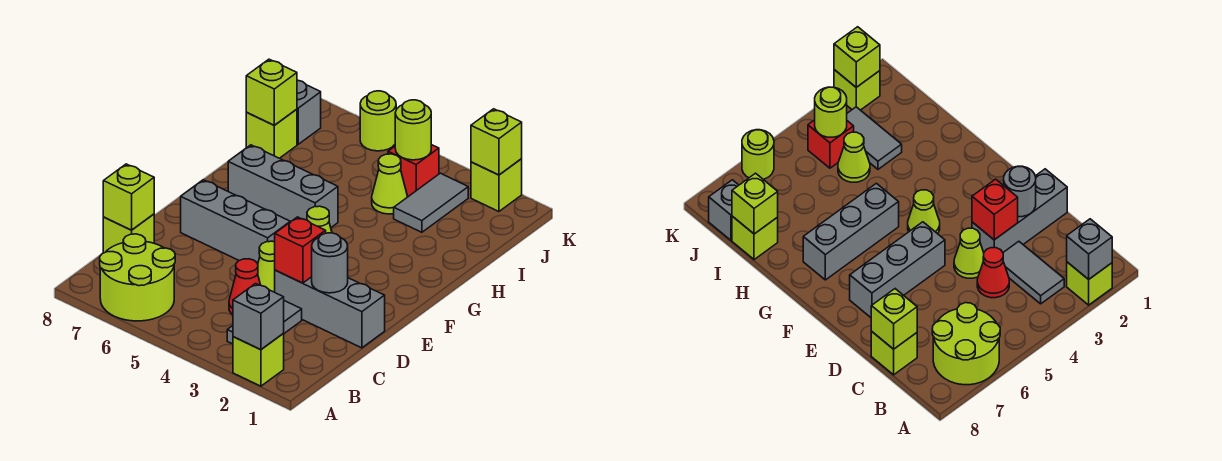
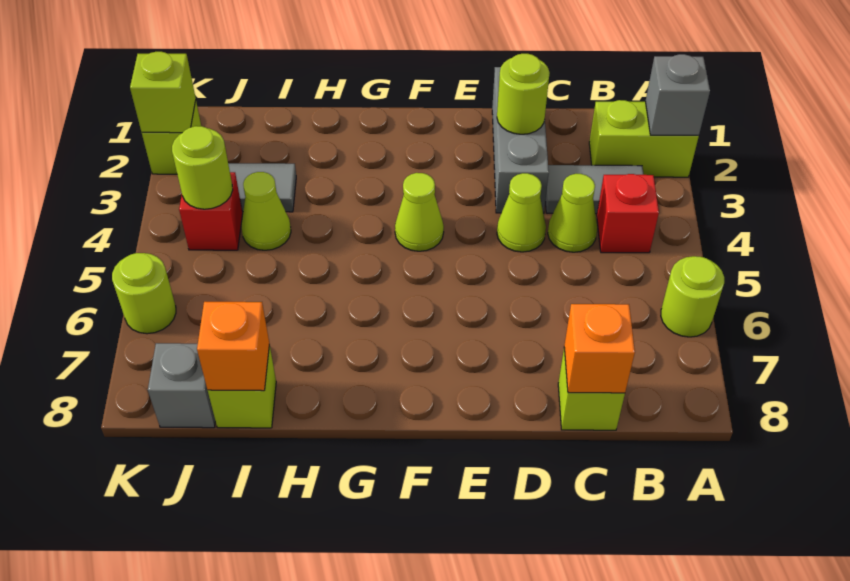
lime 1x1 brick [233,334,284,386] -> lime 1x2 brick [589,100,699,177]
lime 2x2 round brick [100,234,175,321] -> lime 1x1 round brick [661,256,724,337]
red 1x1 cone [229,259,260,315] -> lime 1x1 cone [548,174,597,252]
lime 1x1 brick [103,164,154,230] -> orange 1x1 brick [564,304,635,393]
grey 1x1 round brick [312,233,348,293] -> lime 1x1 round brick [497,54,550,134]
red 1x1 brick [275,217,326,283] -> red 1x1 brick moved to [597,174,659,253]
grey 1x3 brick [181,180,290,263] -> none
grey 1x3 brick [228,145,338,227] -> none
lime 1x1 brick [246,59,297,125] -> orange 1x1 brick [197,302,269,391]

